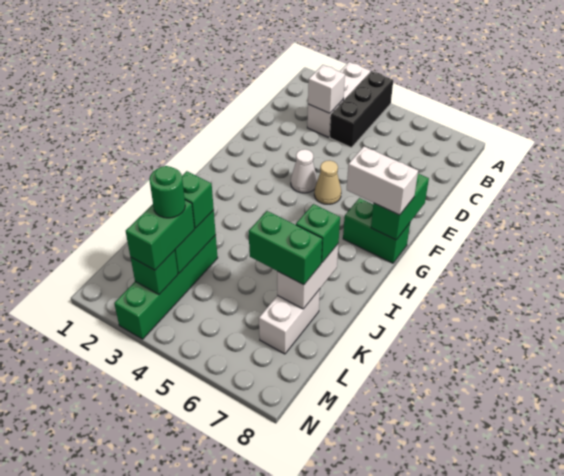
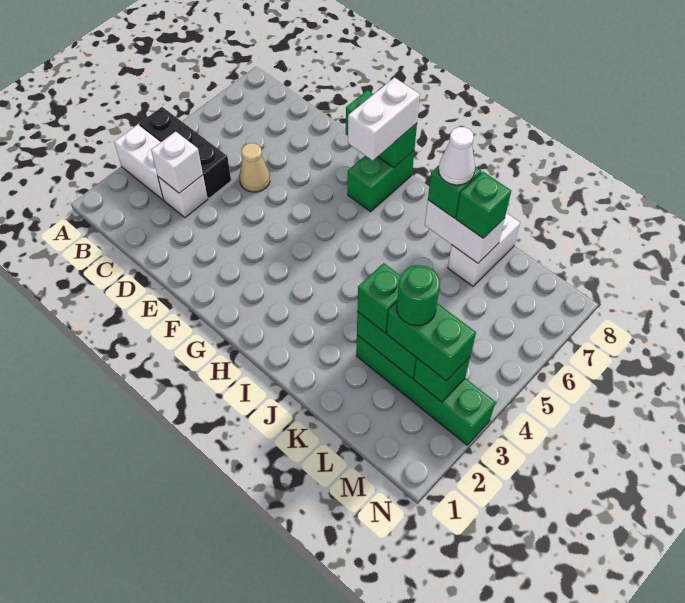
white 1x1 cone [291,149,317,193] -> white 1x1 cone moved to [439,127,475,185]
tan 1x1 cone [314,161,341,204] -> tan 1x1 cone moved to [239,143,270,192]
green 1x2 brick [249,211,322,285] -> green 1x1 brick [456,172,511,238]
white 1x2 brick [259,289,320,354] -> white 1x2 brick turned to [448,213,520,286]

